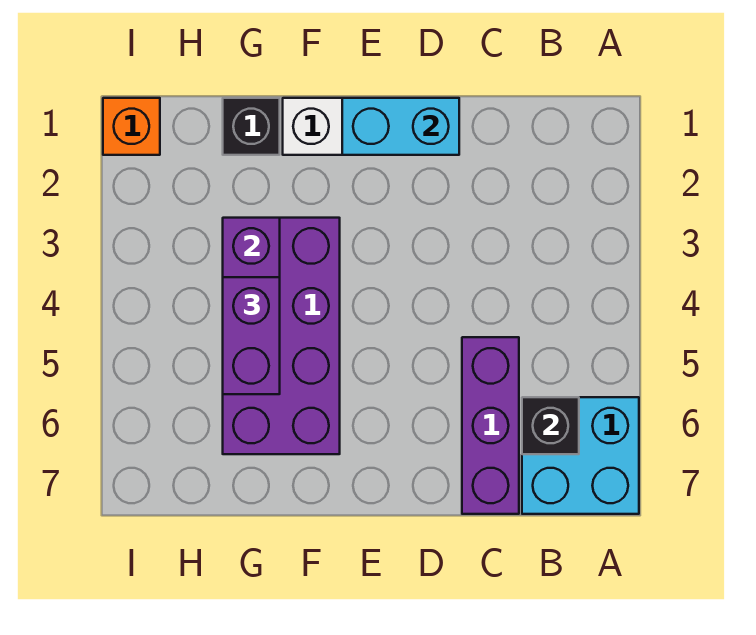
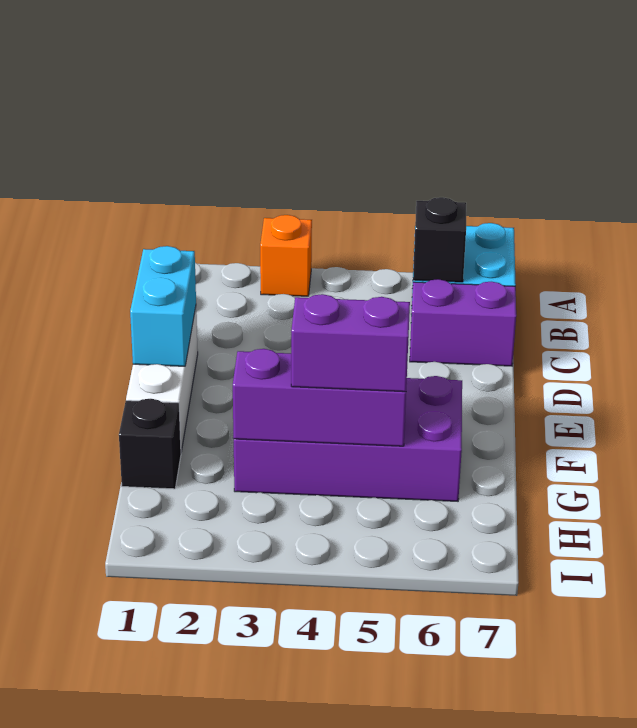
purple 1x3 brick [462,337,519,514] -> purple 1x2 brick [410,279,516,366]
orange 1x1 brick [103,98,160,155] -> orange 1x1 brick moved to [260,215,312,296]

